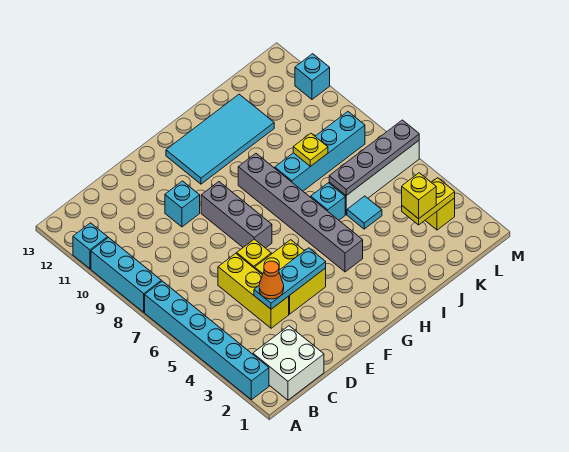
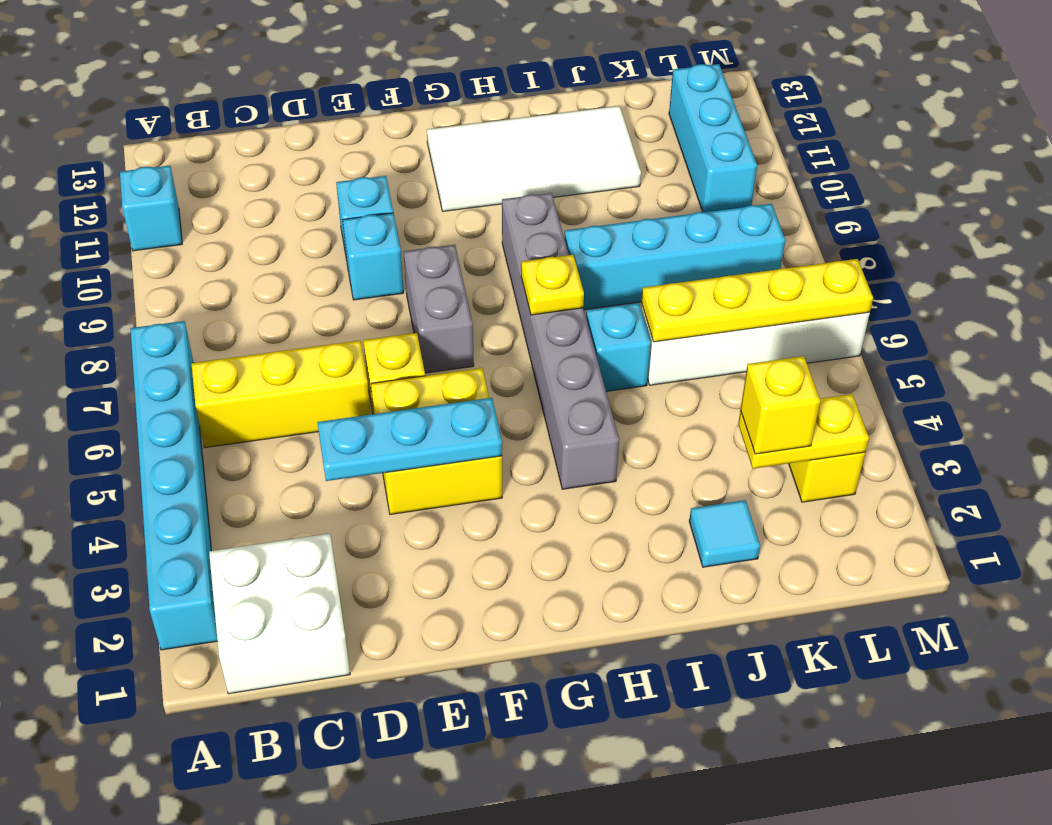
cyan 1x3 brick [91,238,161,312] -> cyan 1x3 brick moved to [669,64,757,212]
yellow 1x3 brick [218,253,289,328] -> yellow 1x3 brick turned to [192,341,371,448]
orange 1x1 cone [259,261,284,299] -> none
grey 1x3 brick [201,182,272,248] -> grey 1x2 brick [404,245,474,373]
cyan 2x4 tile [166,94,274,184] -> white 2x4 tile [427,106,641,211]
cyan 1x1 tile [347,196,382,229] -> cyan 1x1 tile moved to [689,500,760,567]
grey 1x4 plate [329,120,419,196] -> yellow 1x4 plate [642,259,873,342]
yellow 1x1 plate [293,133,328,167] -> yellow 1x1 plate moved to [521,255,584,315]
cyan 1x1 brick [295,54,330,99] -> cyan 1x1 brick moved to [343,213,404,300]

